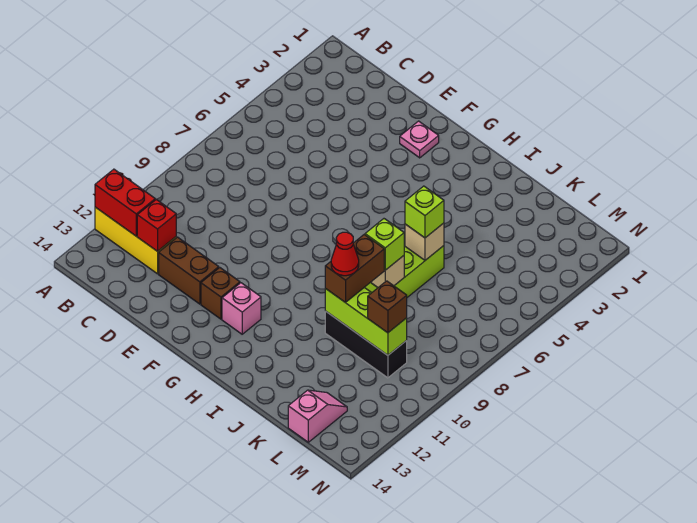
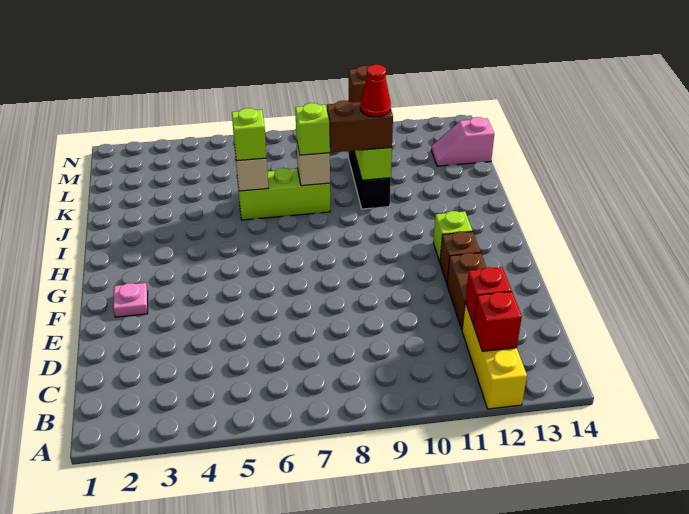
red 1x2 brick [95,169,155,236] -> red 1x1 brick [474,292,522,351]
pink 1x1 brick [222,283,261,334] -> lime 1x1 brick [433,211,472,262]

